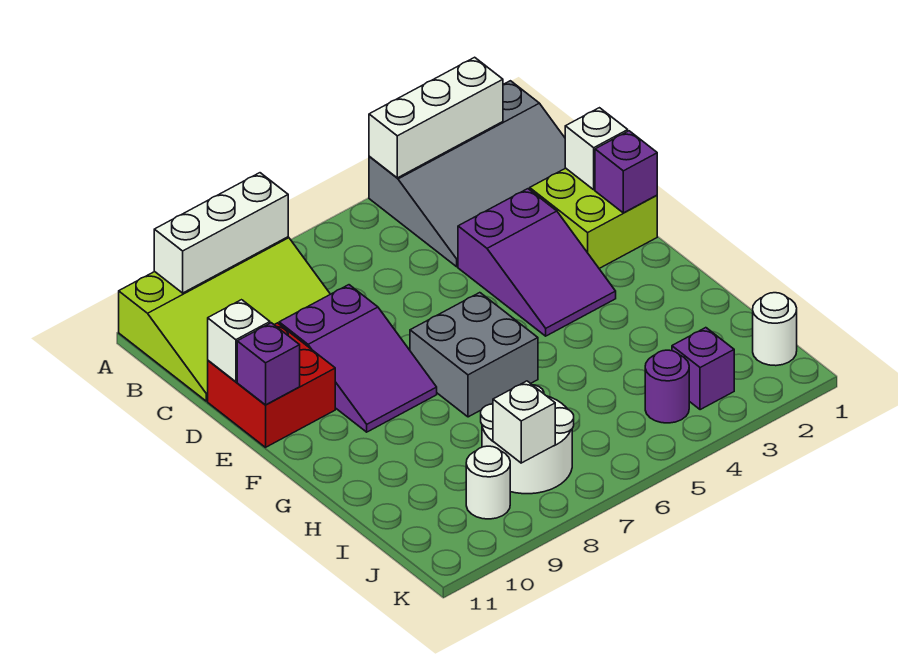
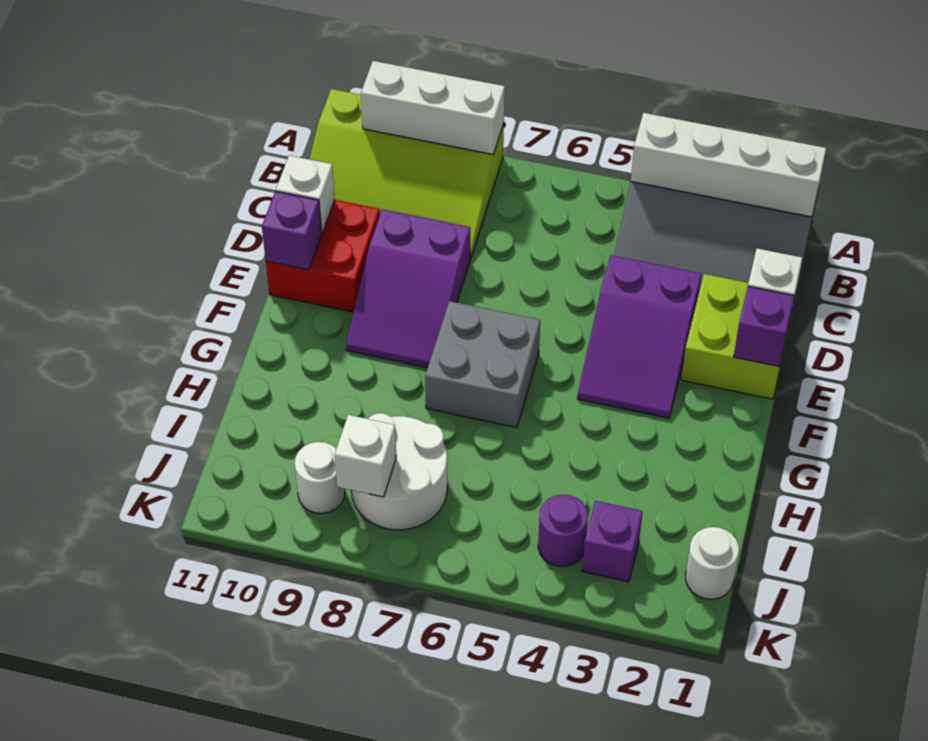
white 1x3 brick [369,57,503,178] -> white 1x4 brick [631,113,826,217]

